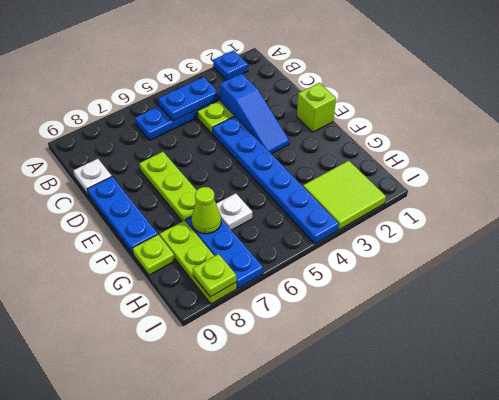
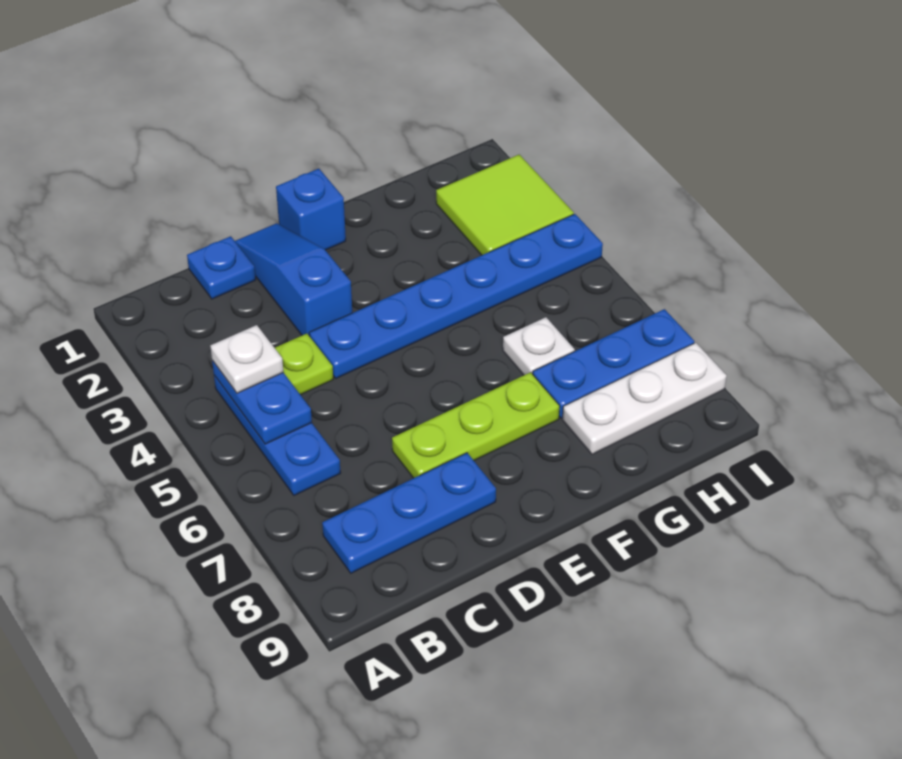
blue 1x1 plate [213,50,248,80] -> blue 1x1 plate moved to [187,236,256,299]
blue 1x3 slope [220,73,289,154] -> blue 1x3 slope turned to [235,223,352,336]
white 1x1 plate [73,159,112,194] -> white 1x1 plate moved to [210,325,283,393]
blue 1x3 plate [87,177,158,254] -> blue 1x3 plate moved to [322,453,496,573]
lime 1x1 brick [297,83,336,132] -> blue 1x1 brick [276,169,346,250]
lime 1x1 cone [191,187,221,234] -> none
lime 1x3 plate [160,220,237,304] -> white 1x3 plate [563,343,727,454]
lime 1x1 plate [133,235,175,275] -> none
lime 1x1 plate [193,254,236,297] -> none

